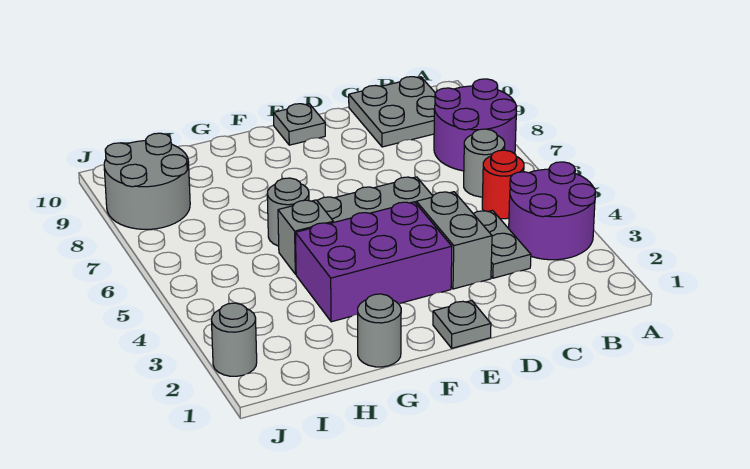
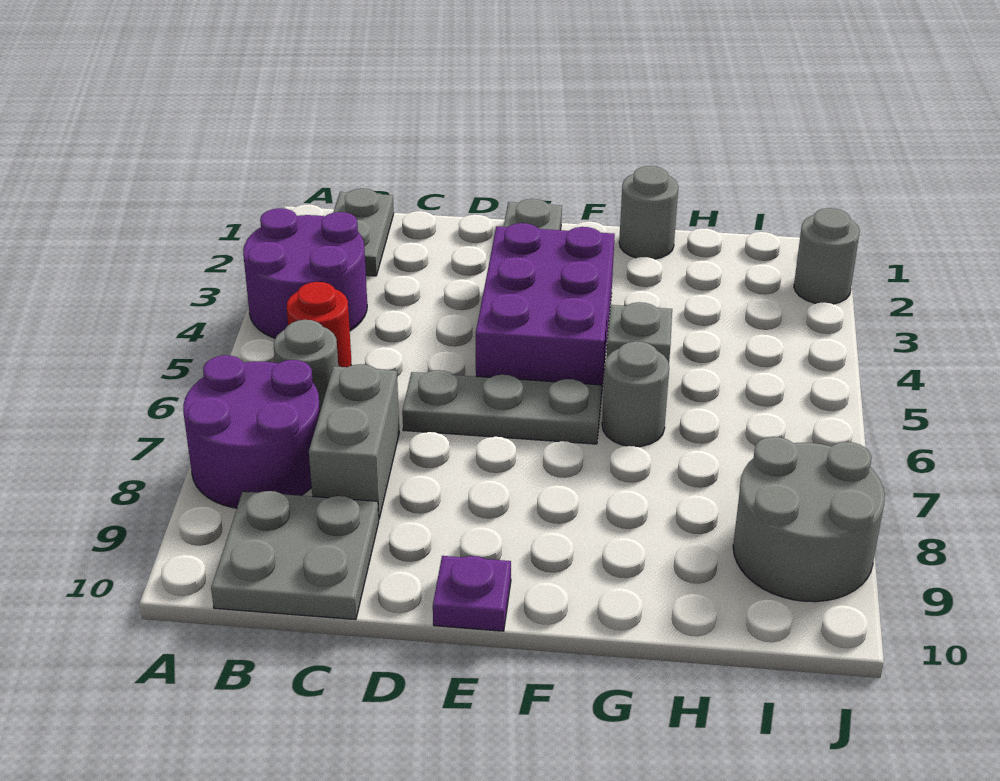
grey 1x2 plate [473,210,531,278] -> grey 1x2 plate moved to [333,189,394,276]
grey 1x2 brick [416,192,492,289] -> grey 1x2 brick moved to [309,364,399,518]
purple 2x3 brick [295,202,452,322] -> purple 2x3 brick turned to [476,223,615,397]
grey 1x1 plate [274,104,325,145] -> purple 1x1 plate [433,556,511,631]

